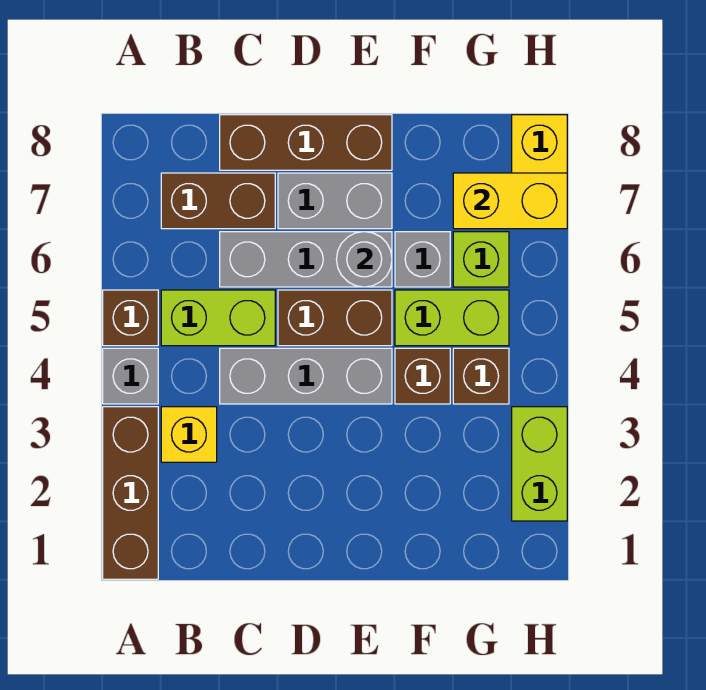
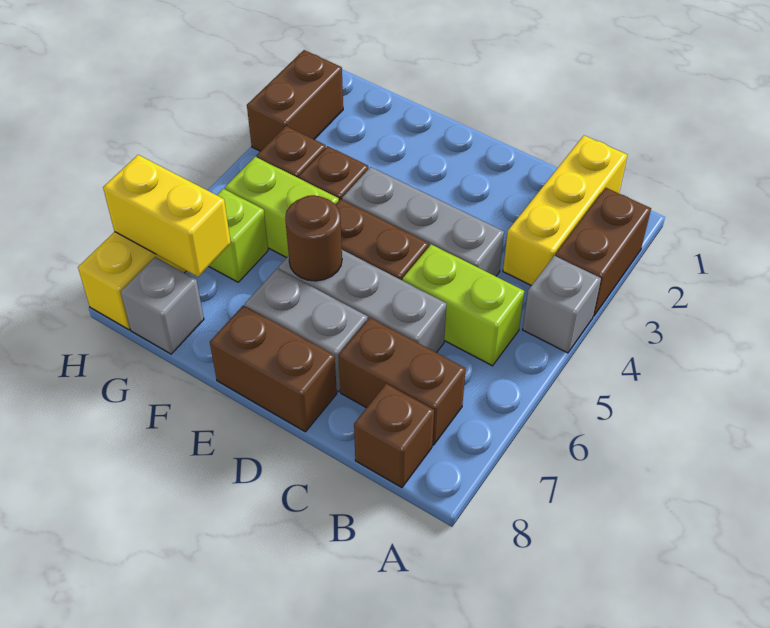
brown 1x3 brick [103,407,158,579] -> brown 1x2 brick [555,188,651,316]
brown 1x1 brick [103,290,158,346] -> brown 1x1 brick moved to [354,384,434,488]
yellow 1x1 brick [161,407,217,462] -> yellow 1x3 brick [503,135,627,286]
brown 1x3 brick [220,115,392,170] -> brown 1x2 brick [210,305,337,432]
grey 1x1 round brick [336,232,392,287] -> brown 1x1 round brick [285,195,342,281]
grey 1x1 brick [395,232,450,287] -> grey 1x1 brick moved to [121,257,204,354]
lime 1x2 brick [512,407,567,521] -> brown 1x2 brick [247,50,343,151]

